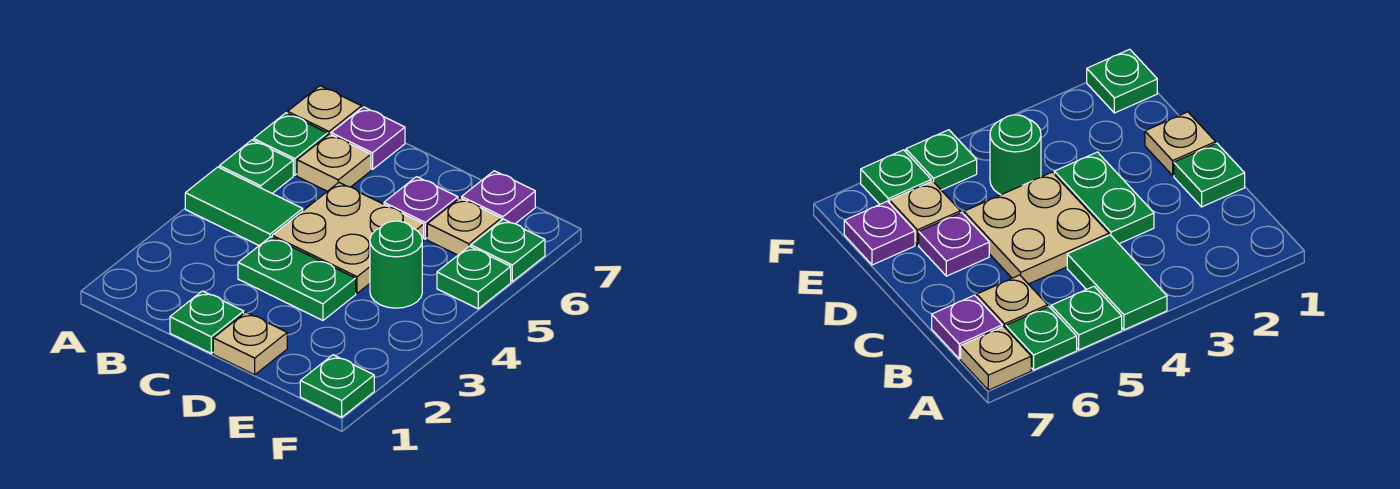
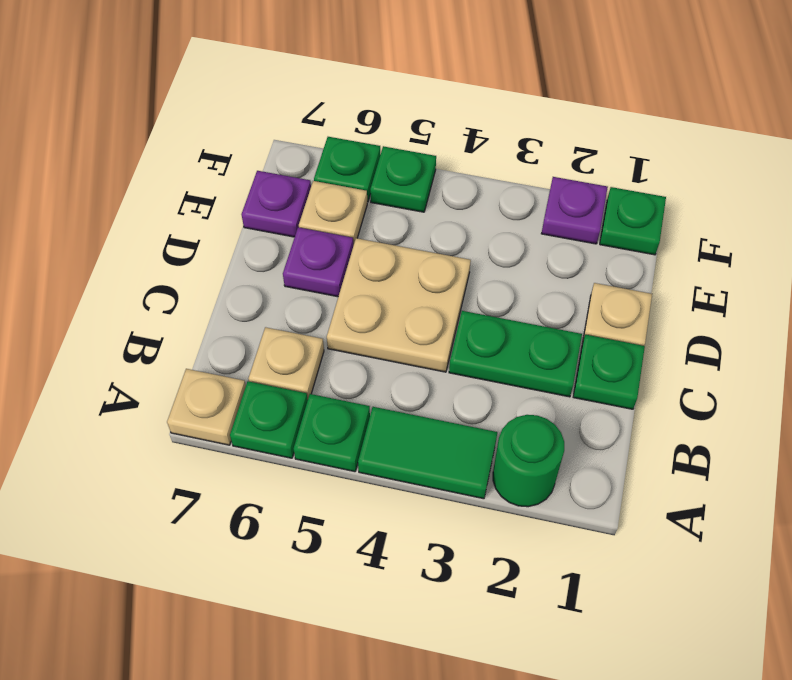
green 1x2 tile [185,167,303,245] -> green 1x2 tile turned to [358,407,497,499]
purple 1x1 plate [331,107,405,169] -> purple 1x1 plate moved to [541,177,608,244]
green 1x2 plate [238,237,356,320] -> green 1x2 plate turned to [449,311,582,397]
green 1x1 round brick [370,221,422,308] -> green 1x1 round brick moved to [493,415,564,507]

